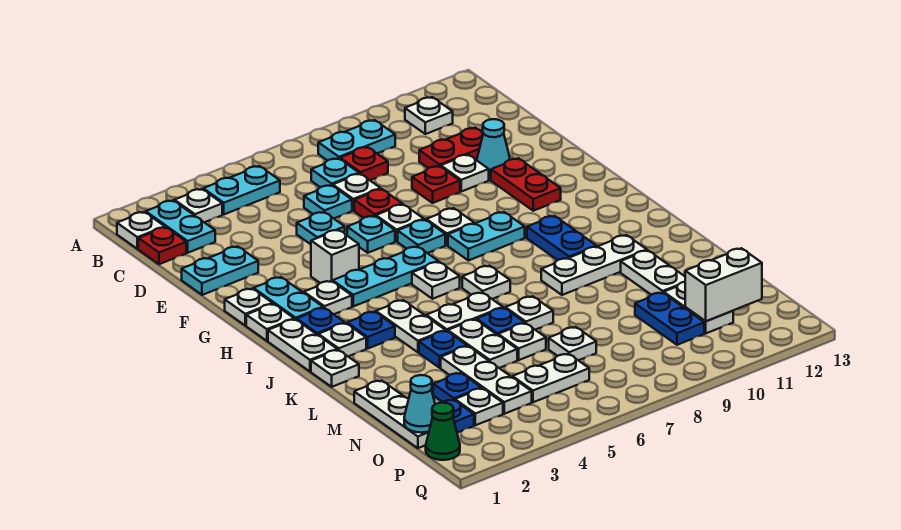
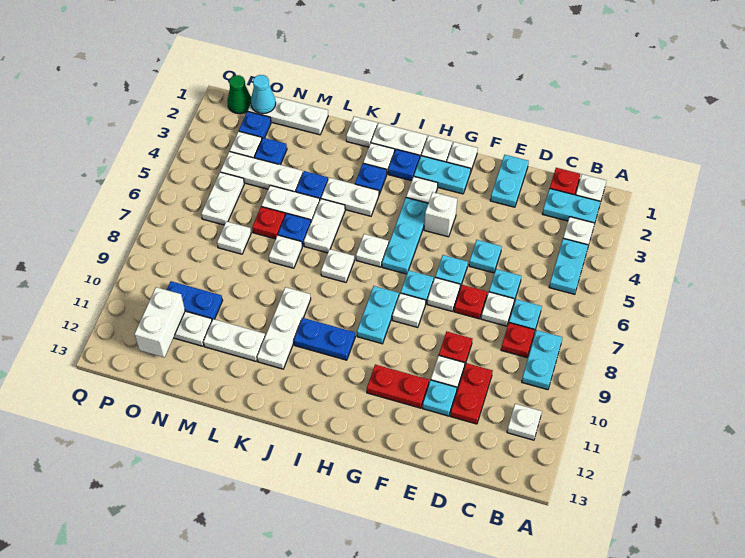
cyan 1x1 cone [477,119,510,176] -> cyan 1x1 plate [422,380,457,416]
white 1x1 plate [498,323,546,360] -> red 1x1 plate [252,207,285,239]

